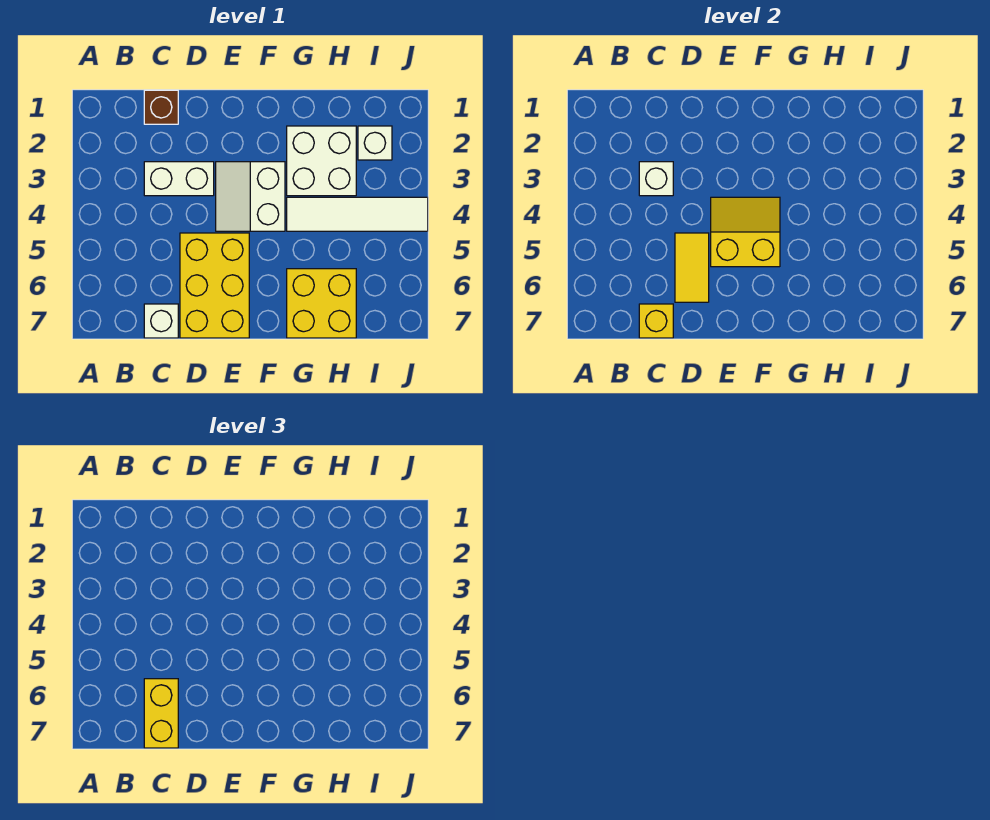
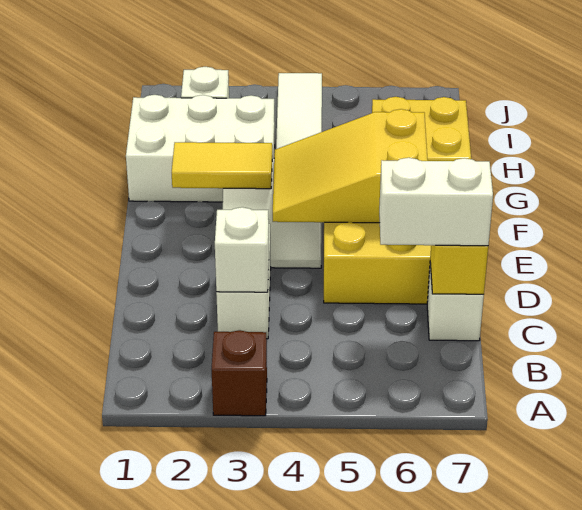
brown 1x1 brick [144,90,178,124] -> brown 1x1 brick moved to [211,330,267,416]
yellow 1x2 brick [144,679,178,748] -> white 1x2 brick [379,158,493,246]
yellow 1x2 tile [675,233,709,302] -> yellow 1x2 tile moved to [172,142,272,189]
yellow 2x2 slope [711,197,780,267] -> yellow 2x3 slope [273,109,428,223]
white 2x2 brick [287,126,356,196] -> white 2x3 brick [126,95,275,202]

